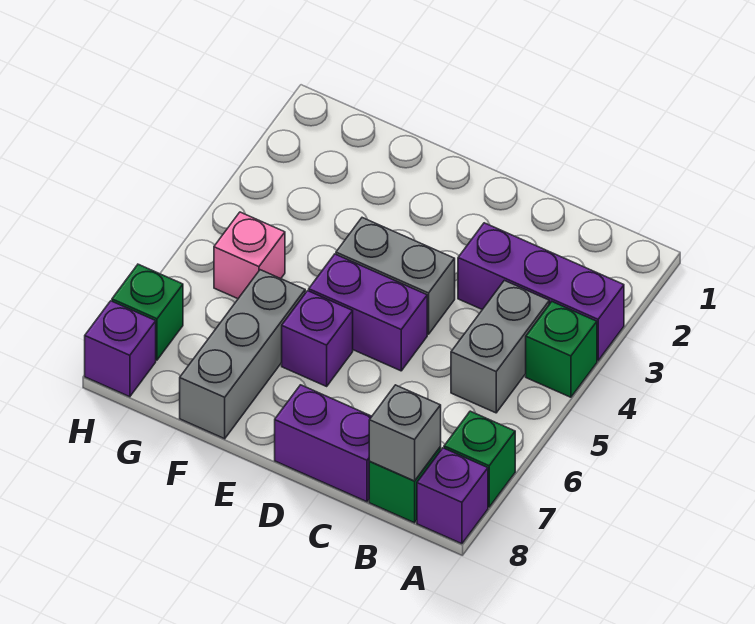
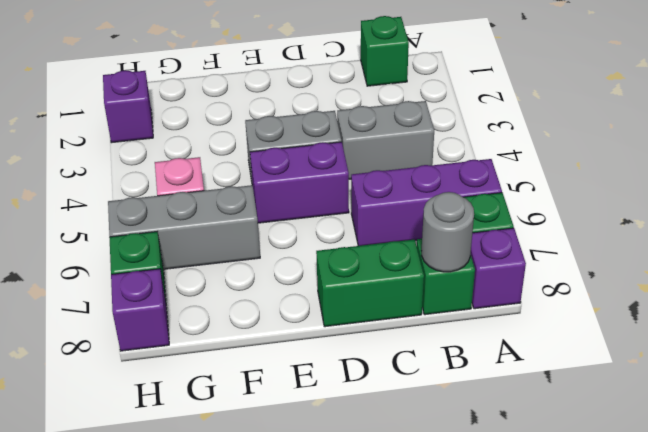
purple 1x3 brick [458,223,624,361] -> purple 1x3 brick moved to [351,159,502,246]
green 1x1 brick [526,302,597,397] -> green 1x1 brick moved to [361,16,409,86]
grey 1x2 brick [451,280,549,413] -> grey 1x2 brick turned to [337,101,434,179]
grey 1x1 brick [369,385,441,481] -> grey 1x1 round brick [422,192,474,272]
purple 1x2 brick [275,385,372,502] -> green 1x2 brick [316,240,424,327]
purple 1x1 brick [282,291,353,386] -> purple 1x1 brick moved to [103,70,153,143]
grey 1x3 brick [180,270,305,439] -> grey 1x3 brick turned to [108,185,260,269]

